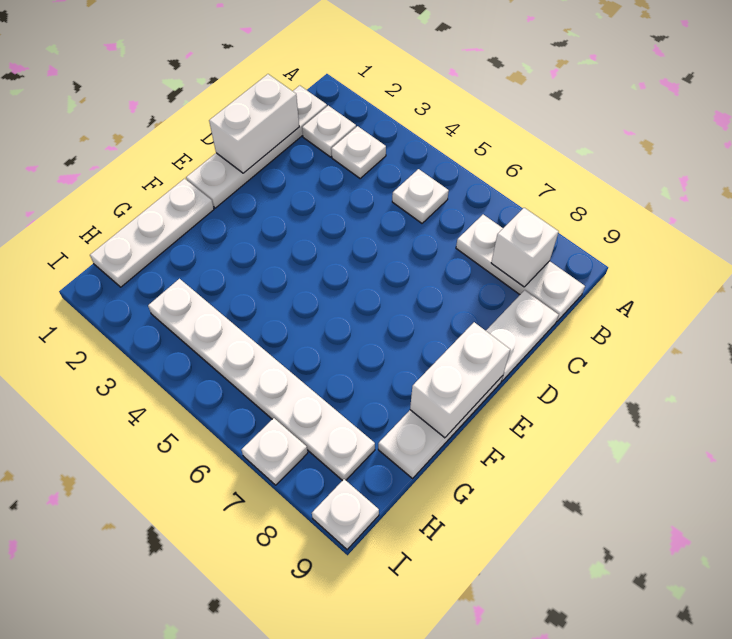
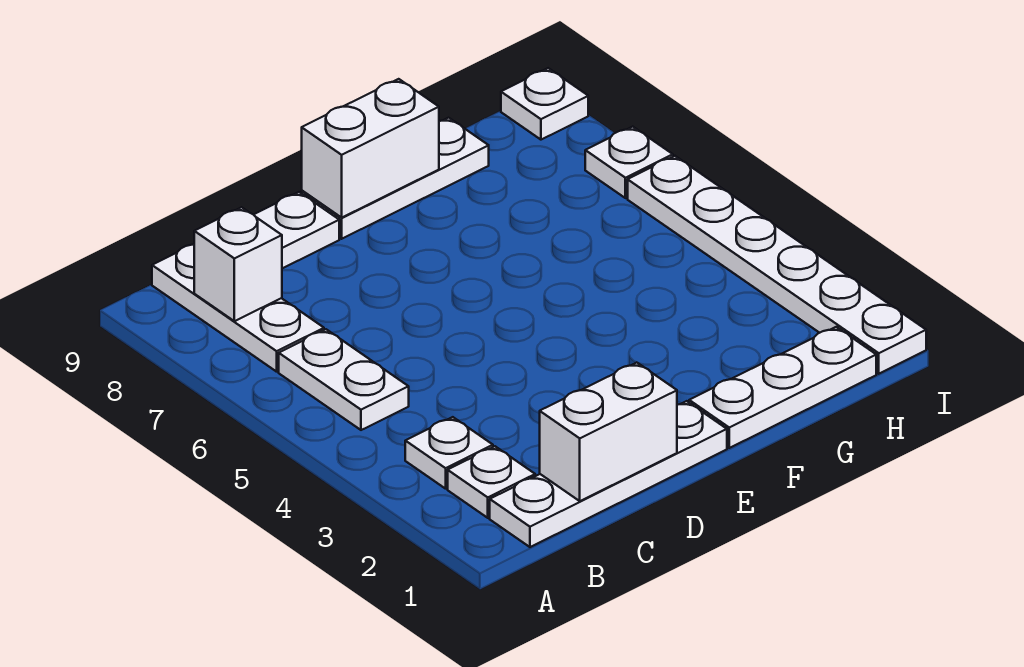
white 1x1 plate [392,169,449,223] -> white 1x2 plate [279,329,409,430]
white 1x6 plate [148,279,375,481] -> white 1x6 plate moved to [628,156,926,374]

